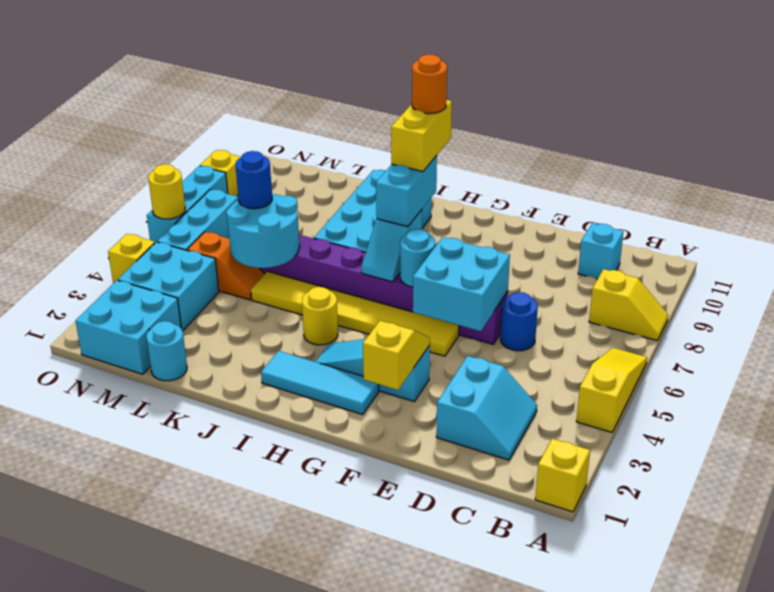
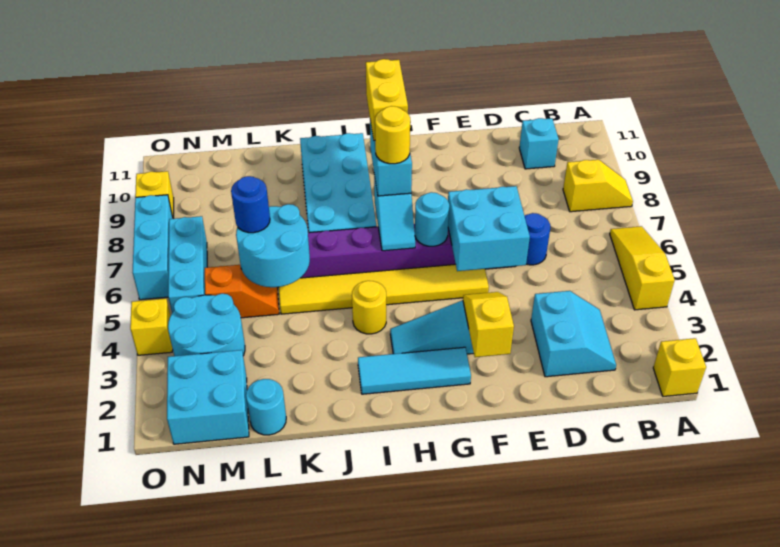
orange 1x1 round brick [412,54,447,114] -> none
cyan 2x2 brick [118,242,219,331] -> cyan 2x2 round brick [168,294,245,356]
yellow 1x1 round brick [148,164,185,219] -> yellow 1x1 round brick moved to [375,106,410,164]

